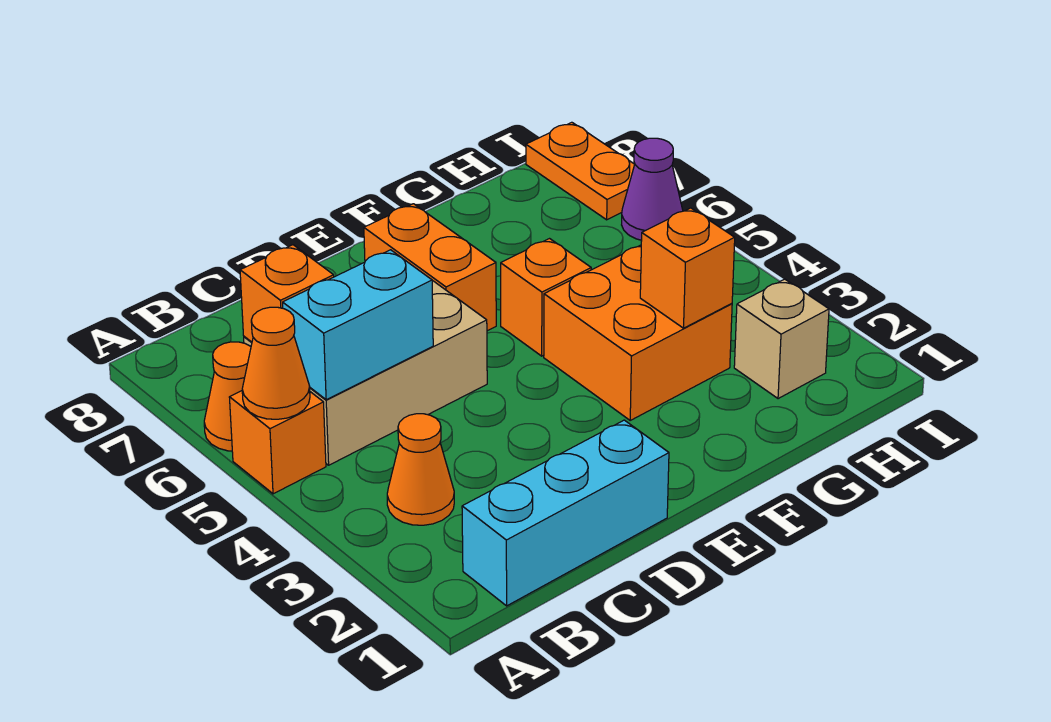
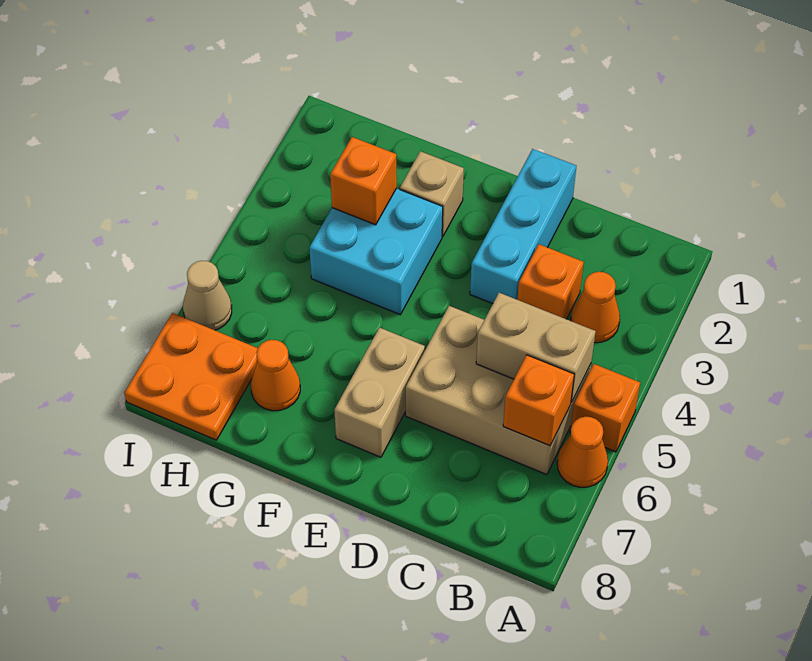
orange 1x1 cone [242,307,310,419] -> orange 1x1 cone moved to [251,340,300,411]
cyan 1x3 brick [462,420,669,606] -> cyan 1x3 brick turned to [470,149,576,304]
cyan 1x2 brick [283,250,433,400] -> tan 1x2 brick [476,293,596,403]
orange 1x2 brick [364,204,496,331] -> tan 1x2 brick [334,328,425,457]
orange 2x2 brick [544,245,732,420] -> cyan 2x2 brick [309,188,443,315]
orange 1x1 brick [501,239,591,356] -> orange 1x1 brick moved to [517,244,584,319]
tan 1x1 brick [734,279,829,399] -> tan 1x1 brick moved to [400,151,464,237]
purple 1x1 cone [622,138,683,240] -> tan 1x1 cone [183,261,232,330]
orange 1x2 plate [526,122,635,220] -> orange 2x2 plate [125,313,258,440]

